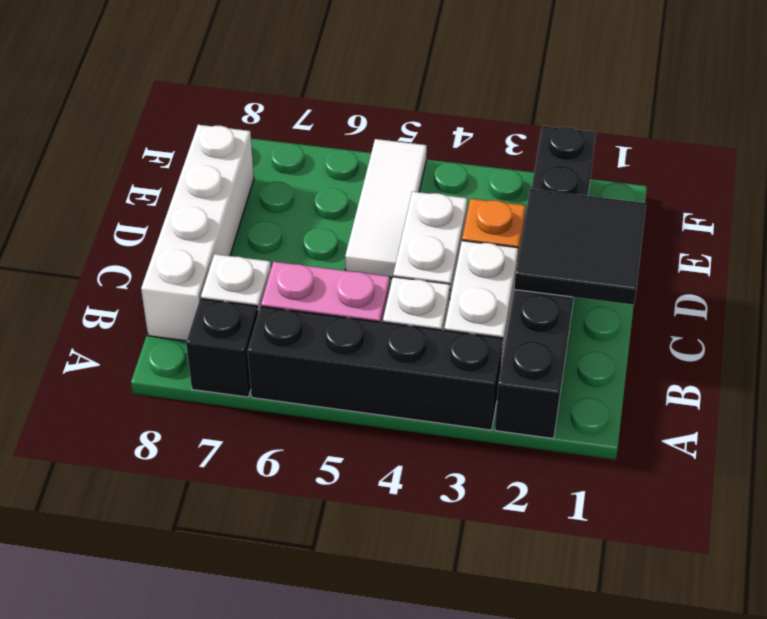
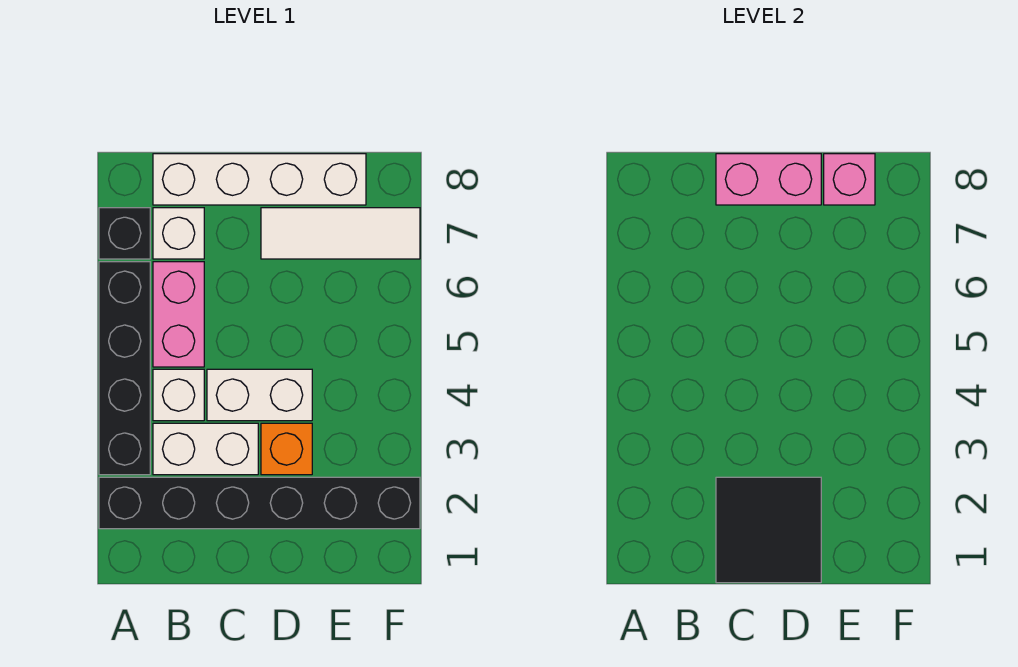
none -> pink 1x2 brick [716,154,821,205]
white 1x3 tile [345,139,427,277] -> white 1x3 tile moved to [261,208,420,259]
none -> pink 1x1 brick [824,154,875,205]

